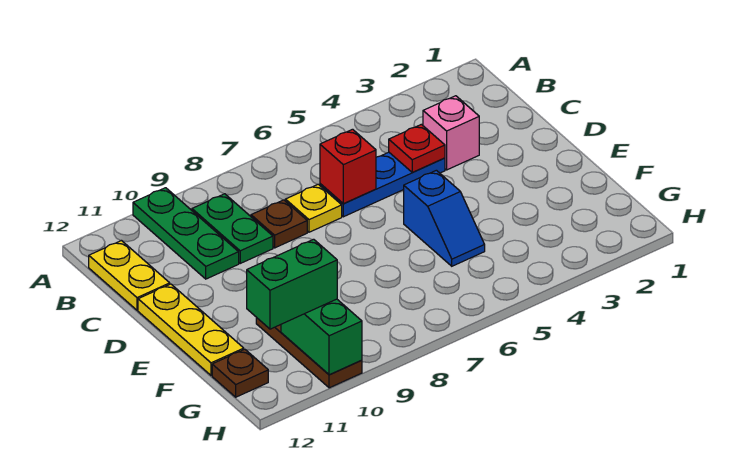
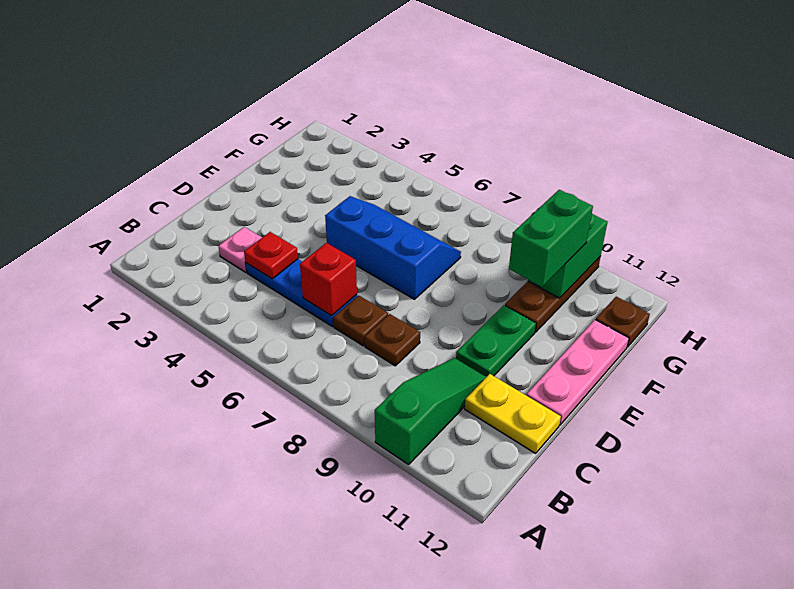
green 1x3 plate [133,188,239,279] -> green 1x3 slope [375,358,486,465]
green 1x2 plate [192,194,273,263] -> green 1x2 plate moved to [456,305,536,377]
yellow 1x2 plate [89,241,170,310] -> yellow 1x2 plate turned to [465,374,561,453]
pink 1x1 brick [423,96,479,170] -> pink 1x1 plate [218,227,262,272]
yellow 1x1 plate [285,184,342,232] -> brown 1x1 plate [333,295,388,346]
yellow 1x3 plate [138,284,244,375] -> pink 1x3 plate [527,320,629,425]
blue 1x2 slope [404,170,485,266] -> blue 2x3 slope [325,196,461,299]
green 1x2 brick [247,239,337,329] -> green 1x2 brick turned to [509,190,593,287]

